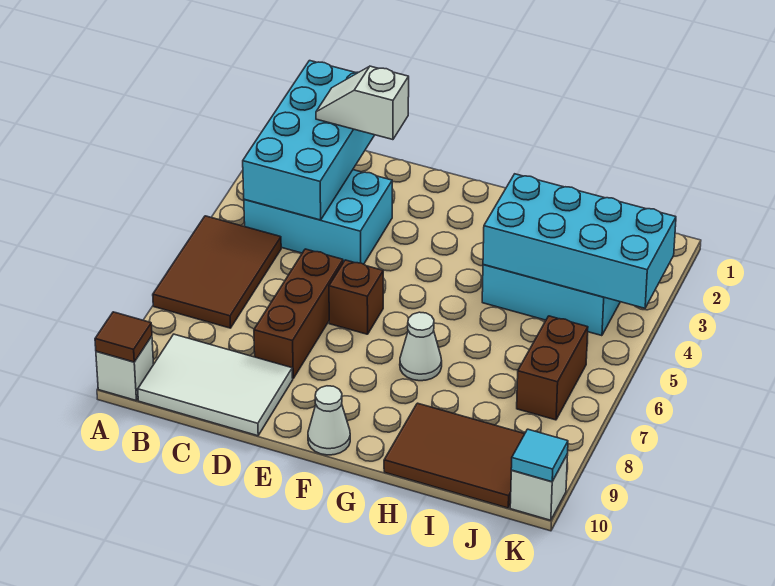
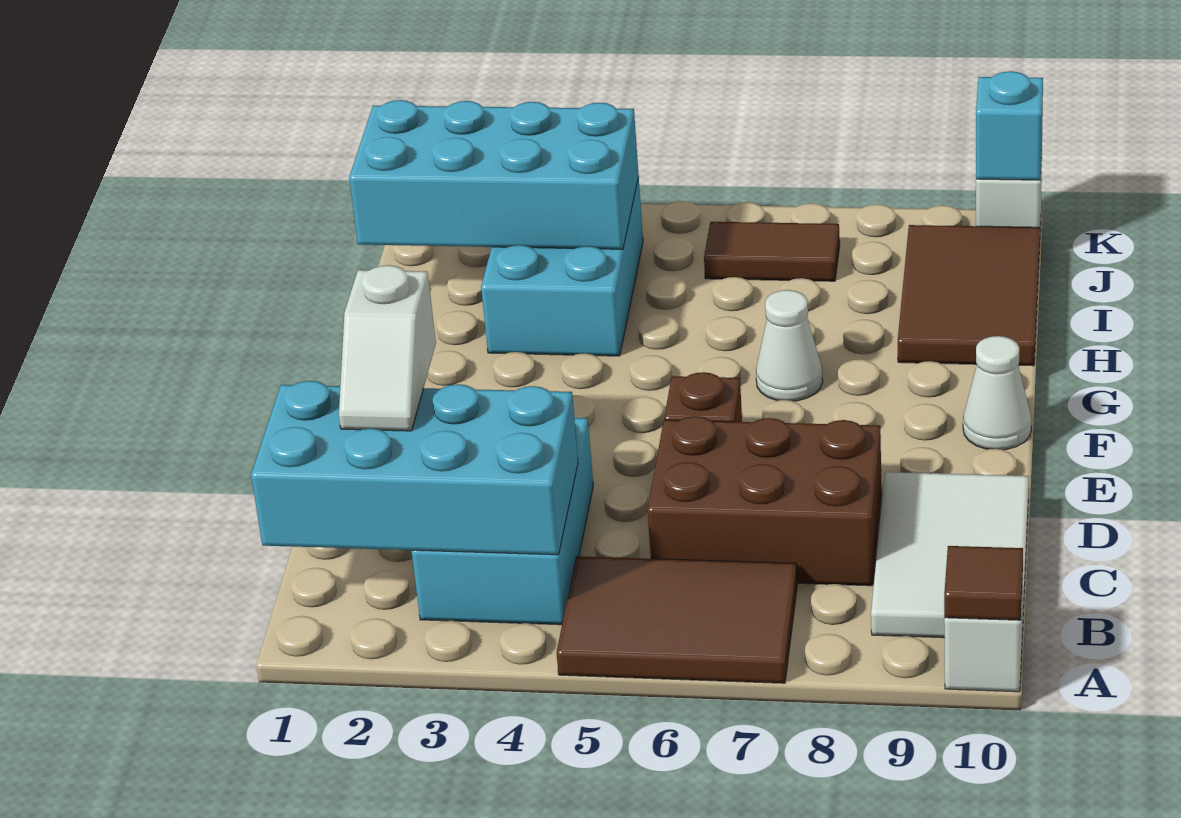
brown 1x3 brick [254,249,343,378] -> brown 2x3 brick [647,416,882,586]
cyan 2x4 brick [483,174,676,308] -> cyan 2x4 brick turned to [349,100,639,249]
brown 1x2 brick [517,316,588,420] -> brown 1x2 tile [704,222,840,281]
cyan 1x1 tile [511,429,568,482] -> cyan 1x1 brick [976,71,1043,180]

